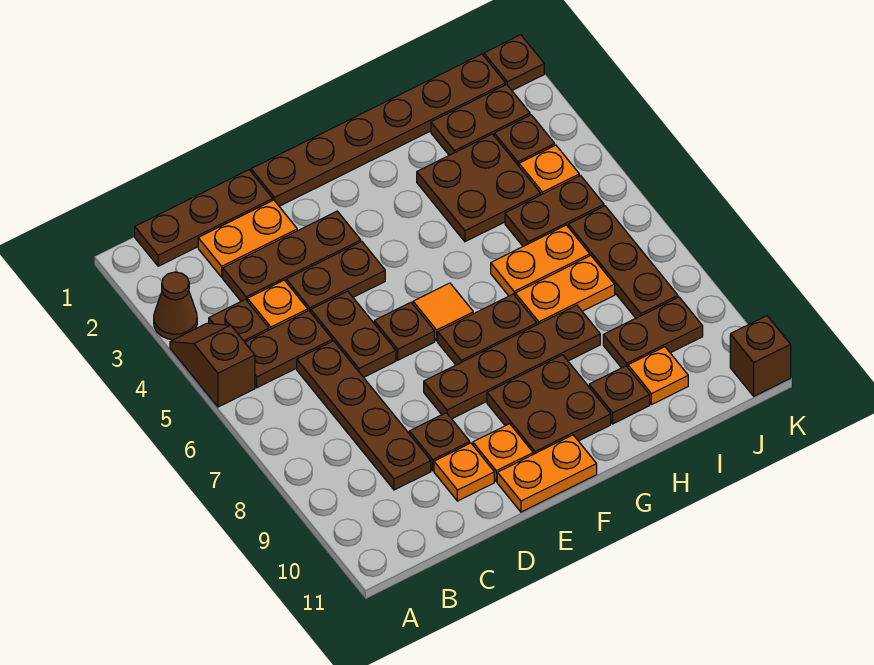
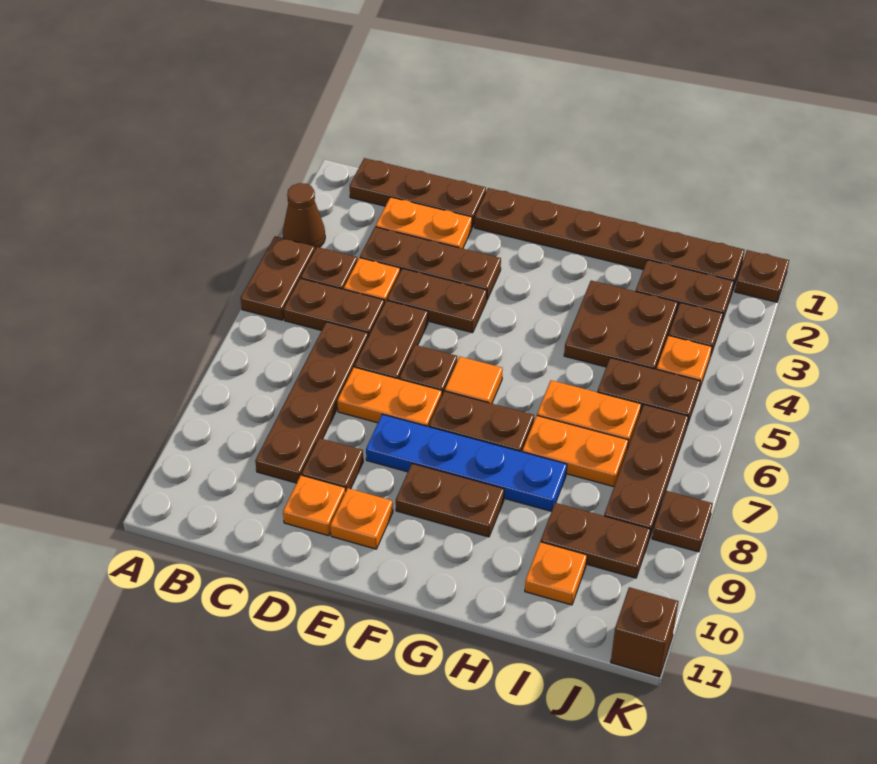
brown 1x2 slope [170,323,255,407] -> brown 1x2 plate [241,236,315,320]
brown 1x4 plate [424,305,600,419] -> blue 1x4 plate [366,414,567,511]
orange 1x2 plate [497,435,597,512] -> orange 1x2 plate moved to [337,367,442,427]
brown 2x2 plate [487,355,611,454] -> brown 1x2 plate [396,464,504,537]
brown 1x1 plate [589,366,650,424] -> brown 1x1 plate moved to [652,491,713,552]

